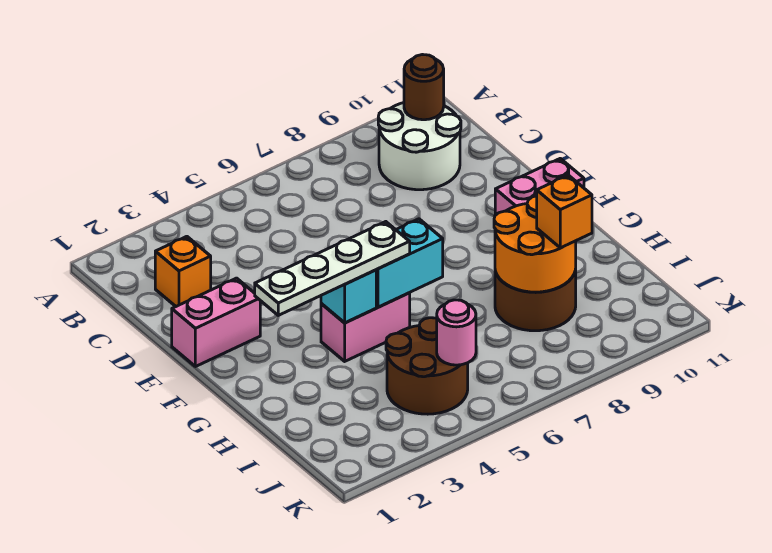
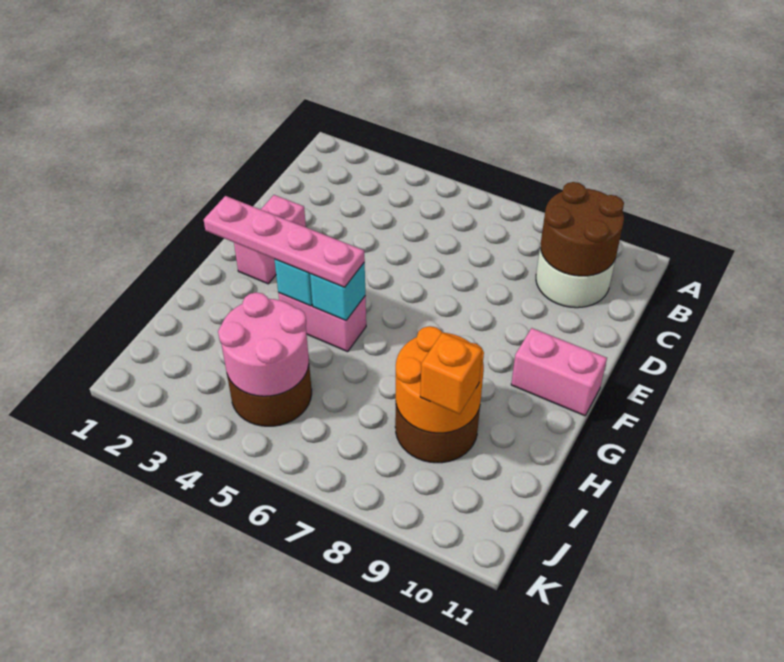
brown 1x1 round brick [404,55,444,120] -> brown 2x2 round brick [540,182,624,276]
orange 1x1 brick [155,236,211,306] -> none
pink 1x2 brick [172,278,260,367] -> pink 1x2 brick turned to [234,195,306,284]
white 1x4 plate [255,222,410,316] -> pink 1x4 plate [204,196,365,287]
cyan 1x2 brick [376,219,443,307] -> cyan 1x1 brick [310,262,365,321]
pink 1x1 round brick [437,300,476,365] -> pink 2x2 round brick [218,292,309,396]

